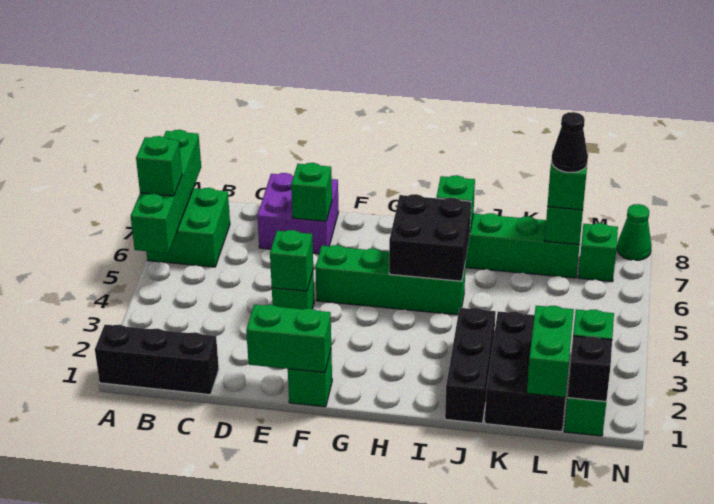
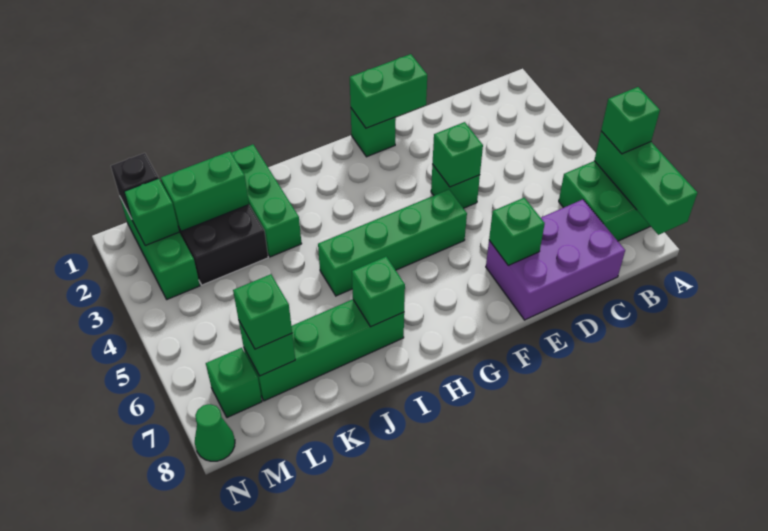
black 1x3 brick [95,325,219,395] -> none
green 1x4 brick [131,130,201,253] -> green 1x3 brick [594,131,697,235]
purple 2x2 brick [257,173,339,254] -> purple 2x3 brick [486,200,625,320]
black 2x2 brick [389,194,471,281] -> none
black 1x3 brick [445,308,496,423] -> green 1x3 brick [231,145,302,257]
green 1x2 brick [527,306,574,397] -> green 1x2 brick turned to [161,151,249,231]
black 1x1 cone [551,112,588,172] -> none

